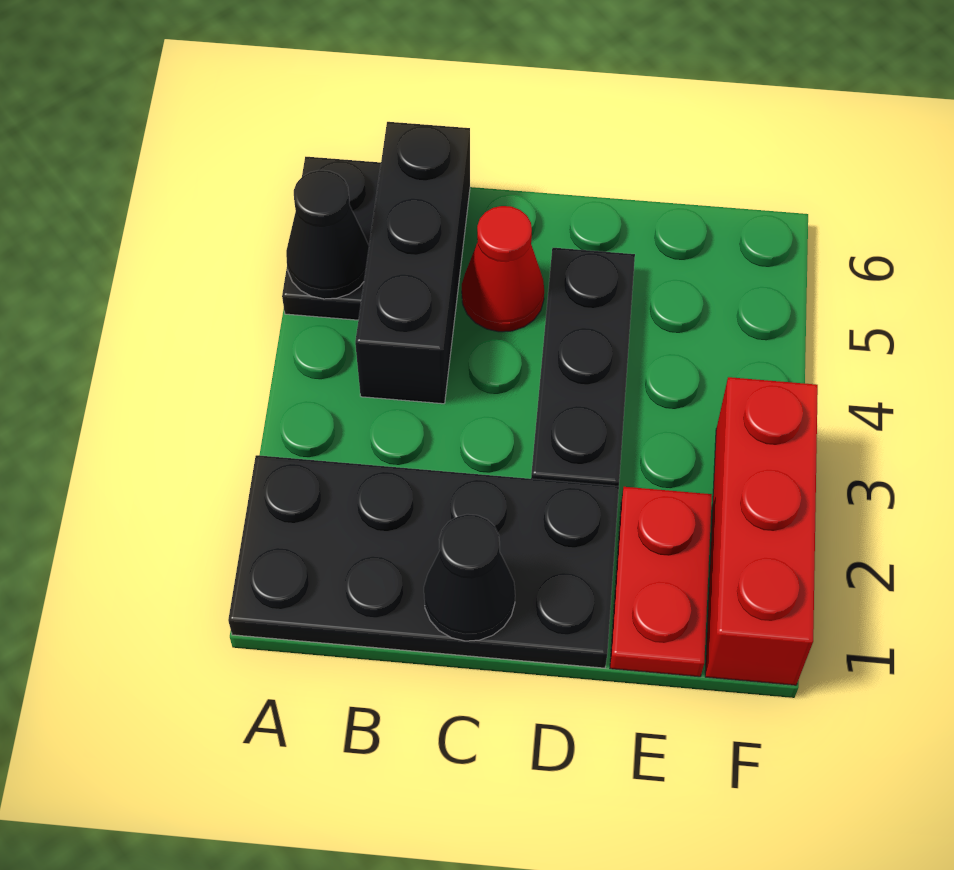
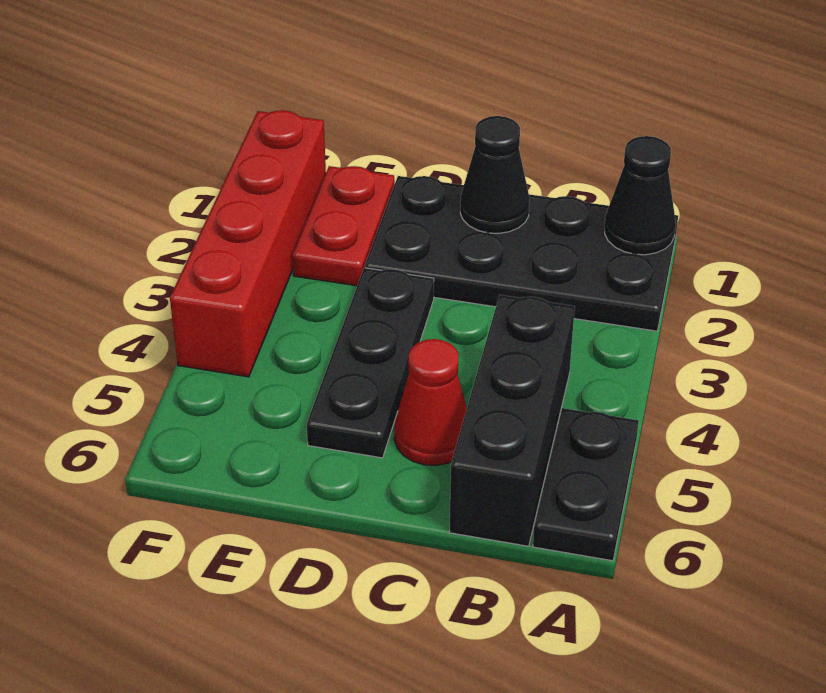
black 1x1 cone [286,170,369,299] -> black 1x1 cone moved to [605,136,676,255]
red 1x3 brick [705,377,818,685] -> red 1x4 brick [170,110,326,377]

